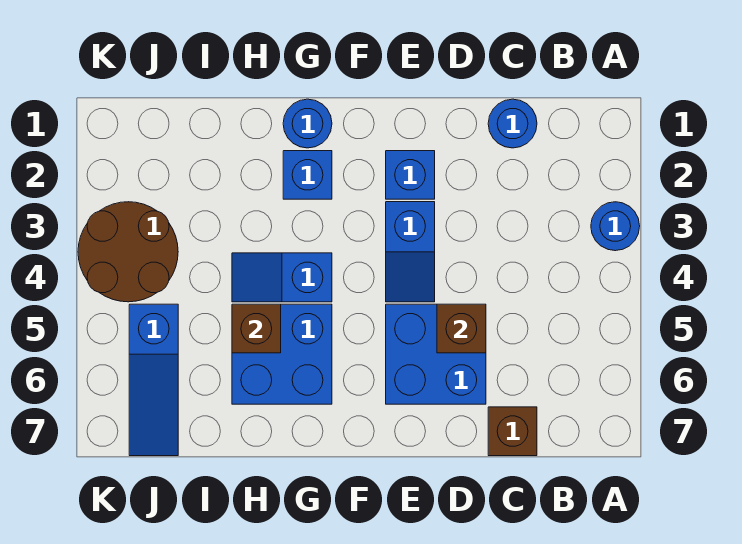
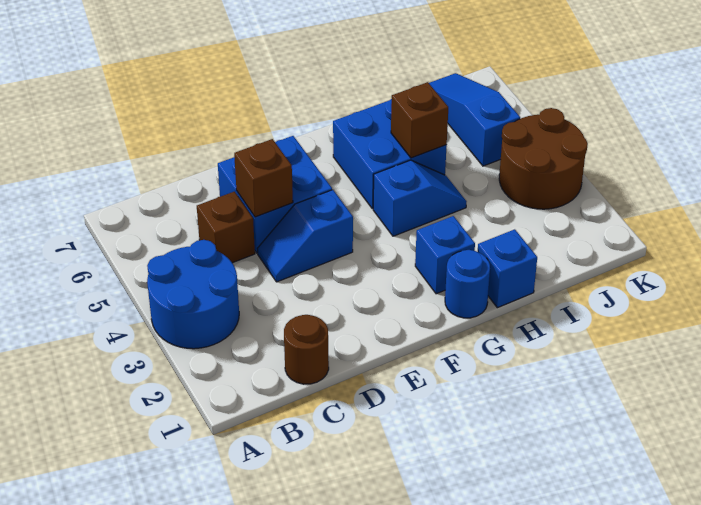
blue 1x1 round brick [591,202,640,251] -> blue 2x2 round brick [147,240,239,349]
blue 1x1 round brick [488,99,537,148] -> brown 1x1 round brick [284,315,329,384]
brown 1x1 brick [488,407,537,456] -> brown 1x1 brick moved to [197,192,255,263]
blue 1x1 brick [386,151,435,199] -> blue 1x1 brick moved to [478,229,537,308]
blue 1x2 slope [386,202,435,302] -> blue 1x2 slope turned to [257,190,353,282]

